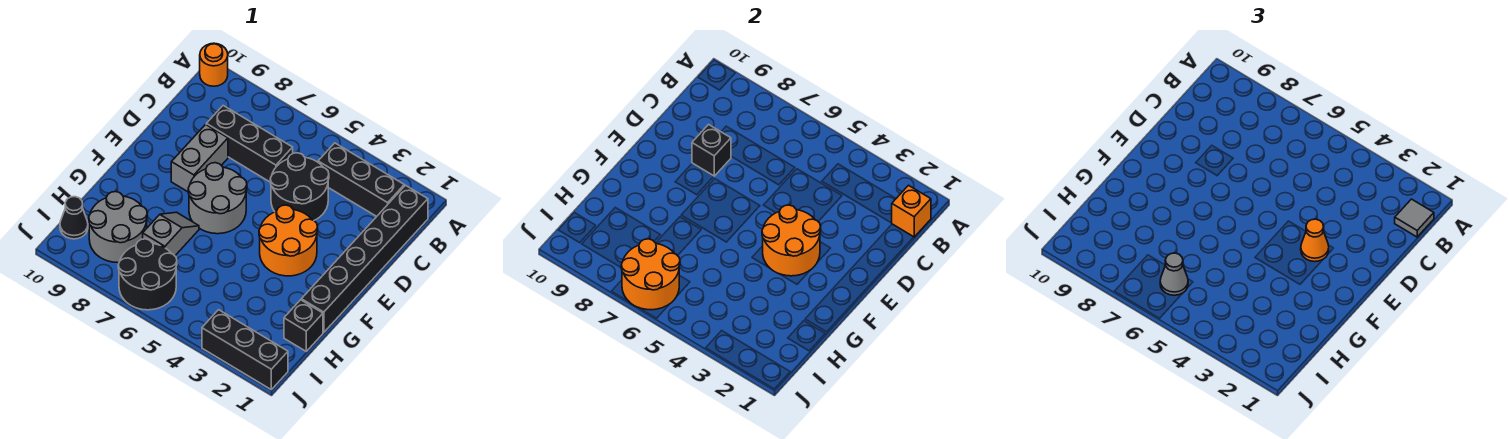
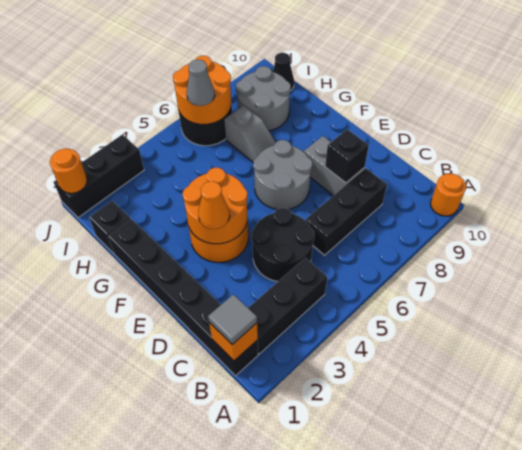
none -> orange 1x1 round brick [50,149,87,193]

